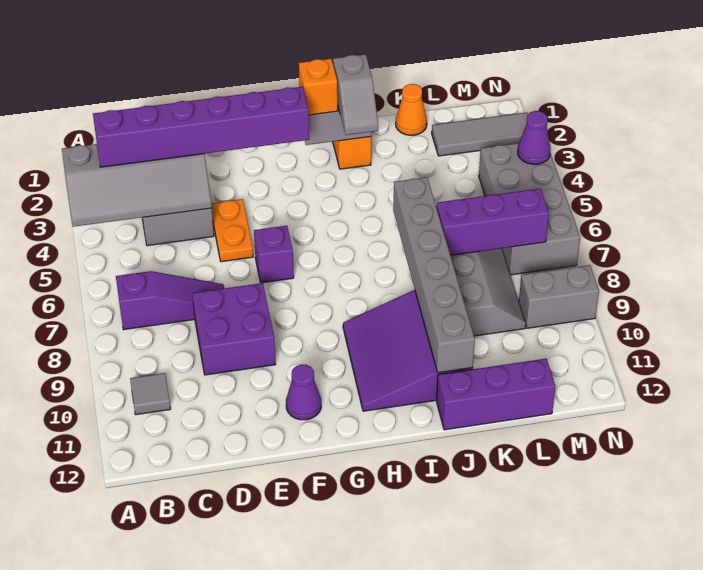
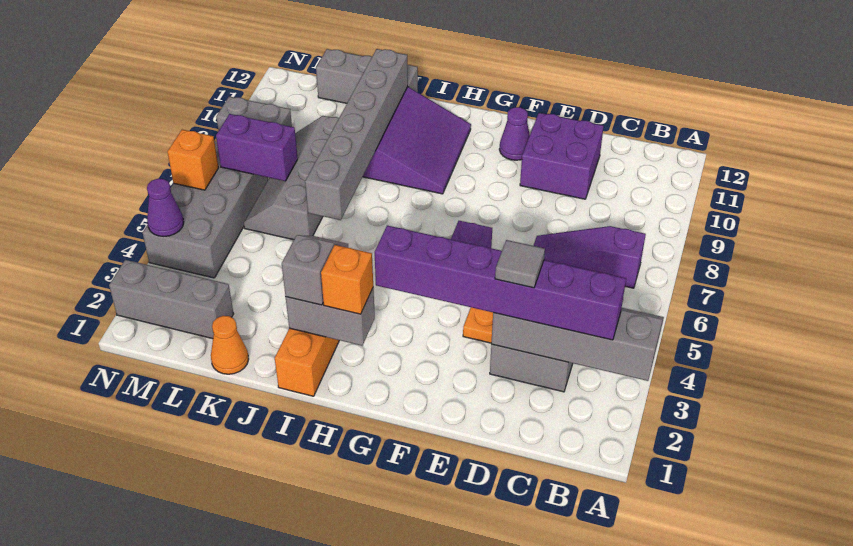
grey 1x1 tile [130,373,171,415] -> grey 1x1 tile moved to [495,240,545,288]
purple 2x2 brick [193,283,276,375] -> purple 2x2 brick moved to [520,113,604,199]
purple 1x3 brick [437,359,555,430] -> grey 1x3 brick [316,49,418,103]
purple 1x3 brick [436,189,549,255] -> purple 1x2 brick [216,114,298,181]
grey 1x3 tile [432,113,528,156] -> grey 1x3 brick [109,260,234,339]
none -> orange 1x1 brick [168,130,218,190]

